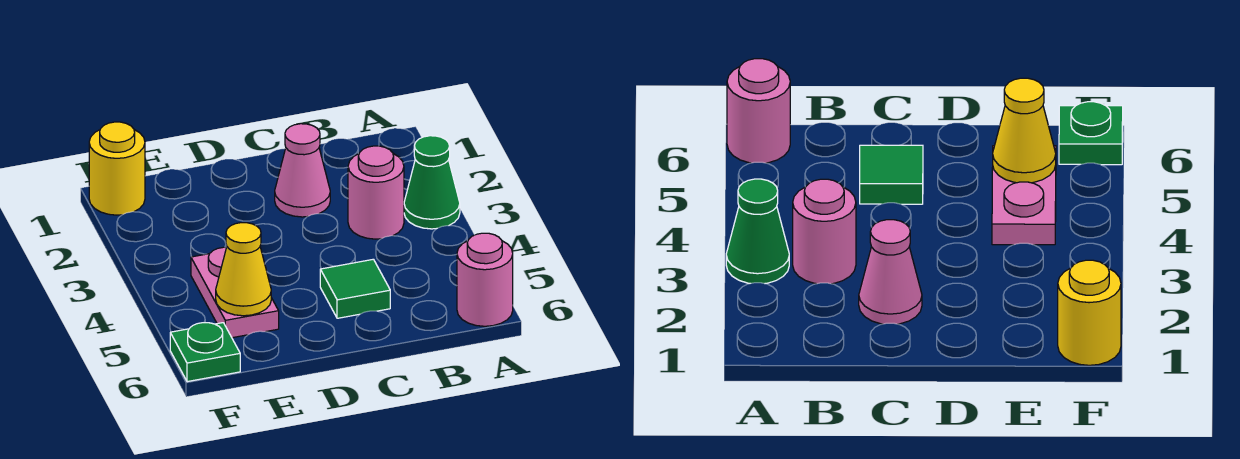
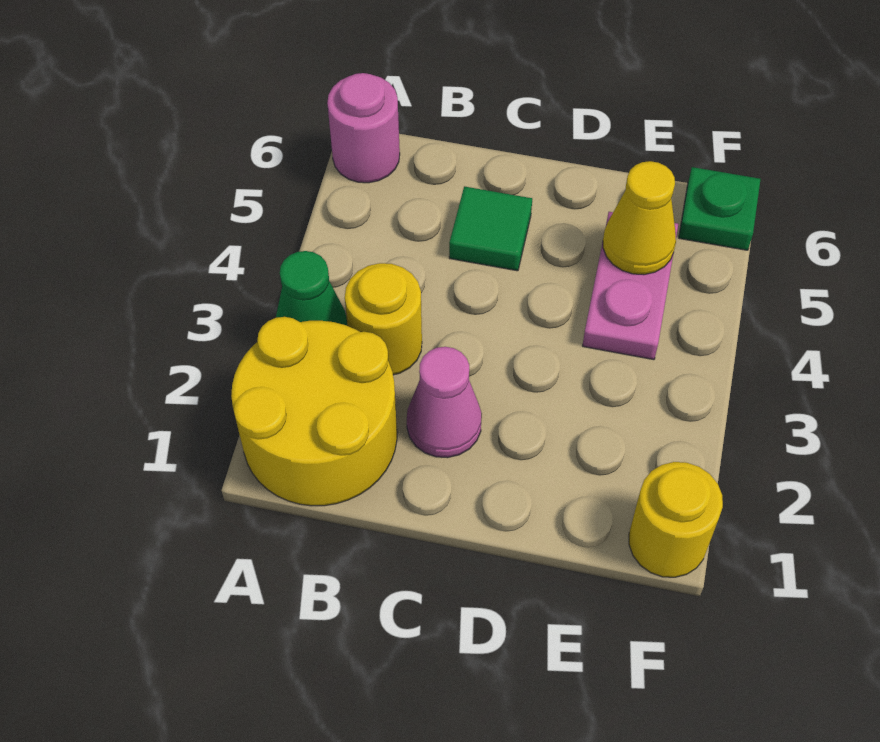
none -> yellow 2x2 round brick [231,317,397,506]
pink 1x1 round brick [348,146,404,239] -> yellow 1x1 round brick [345,263,422,375]

